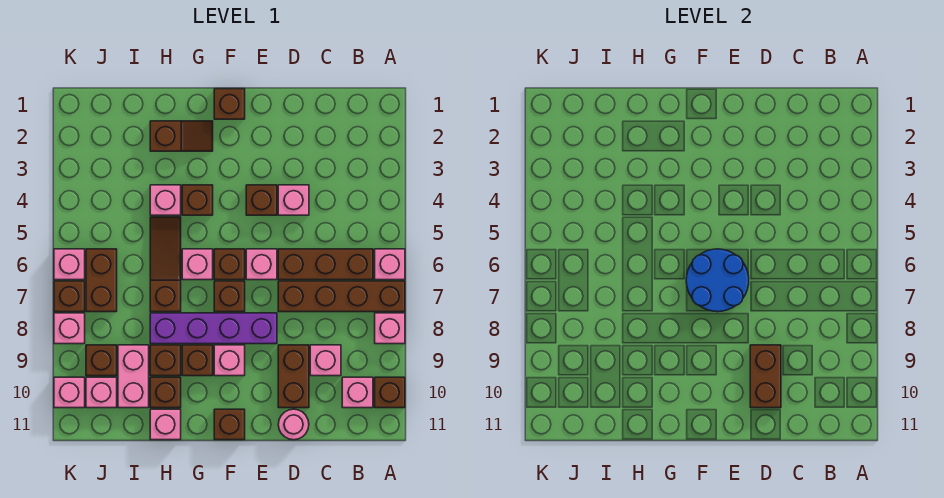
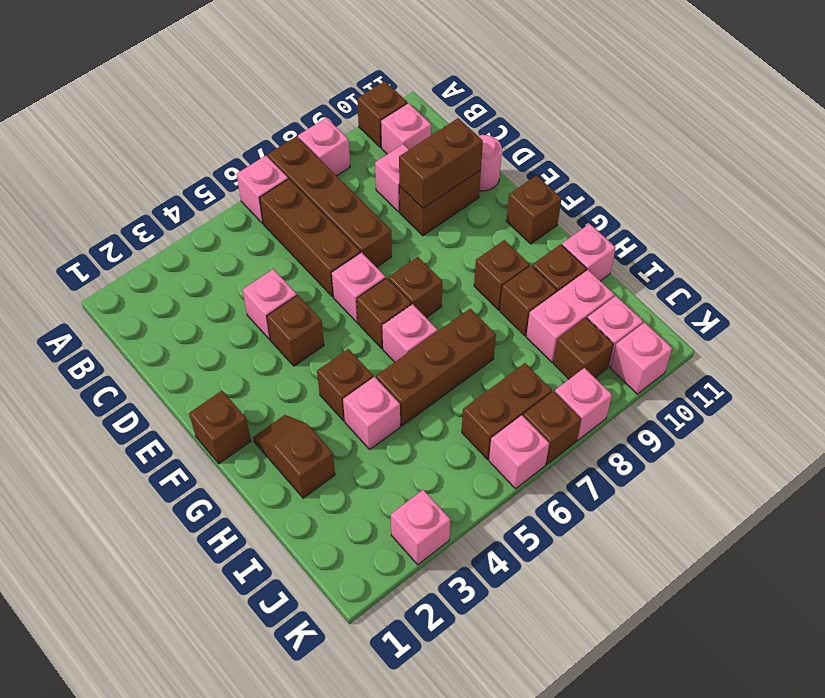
blue 2x2 round brick [686,249,749,312] -> none
purple 1x4 brick [150,313,277,344] -> none
pink 1x1 brick [214,345,245,376] -> pink 1x1 brick moved to [391,490,450,565]
brown 1x3 slope [150,217,181,312] -> brown 1x3 brick [376,309,496,426]

